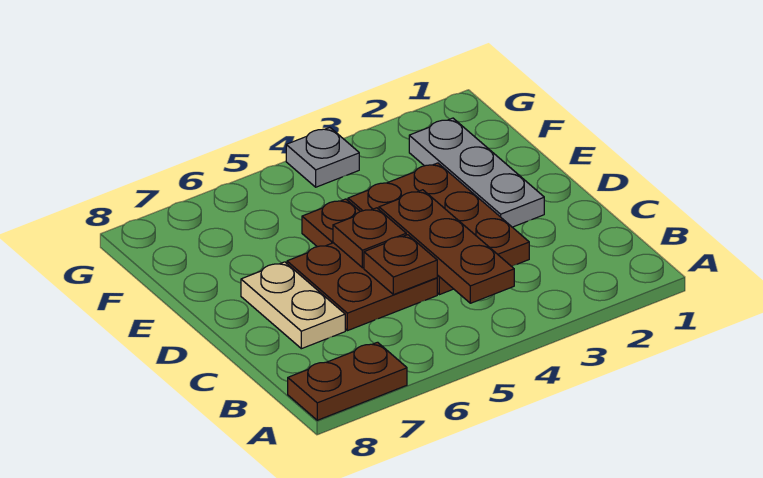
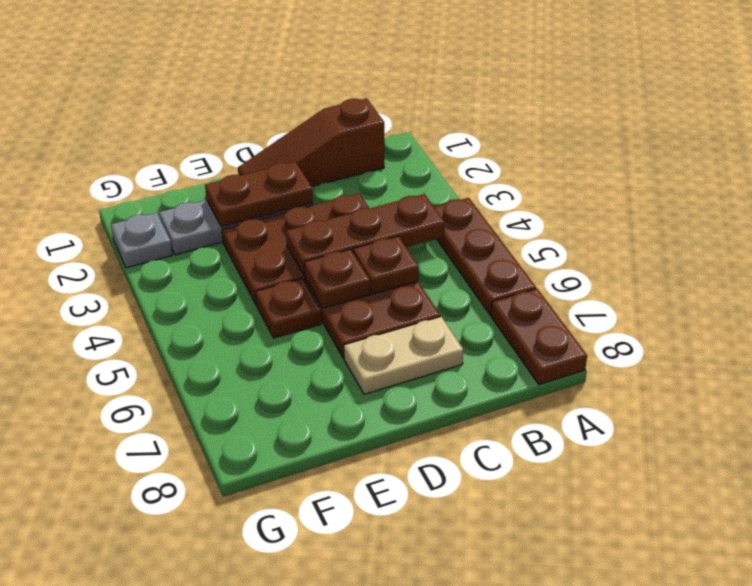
none -> brown 1x3 plate [434,198,536,315]
none -> brown 1x3 slope [238,98,384,187]
none -> brown 1x2 plate [205,162,313,227]
grey 1x1 plate [286,127,359,187] -> grey 1x1 plate moved to [111,213,172,268]

